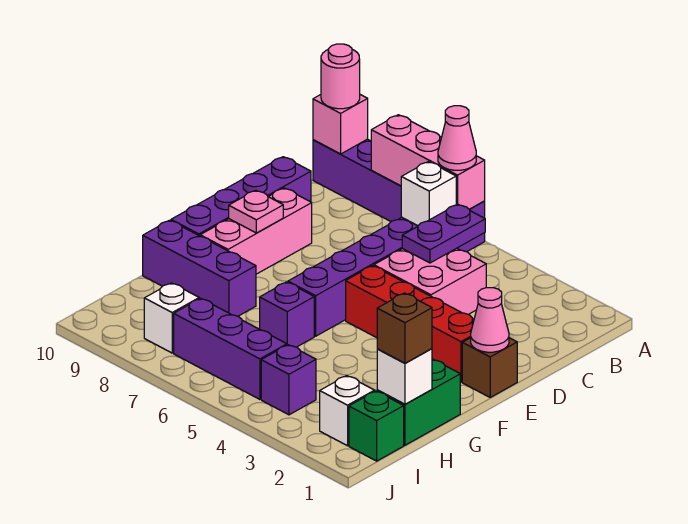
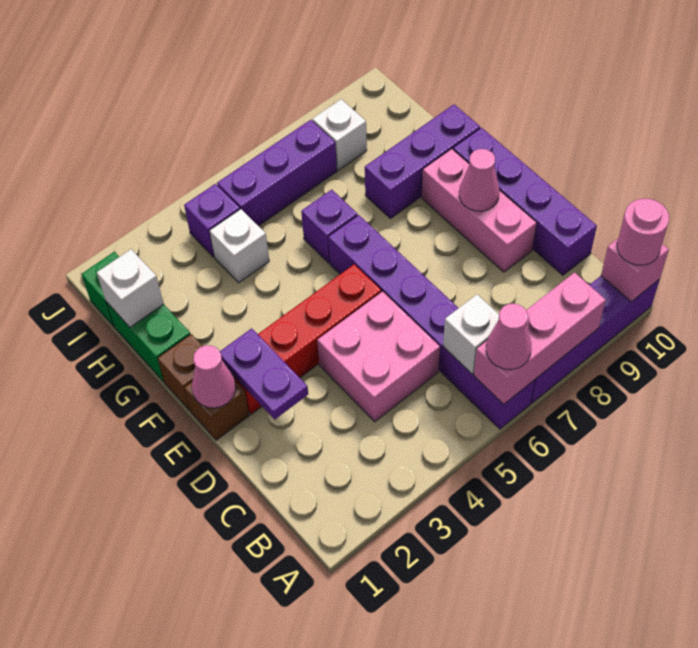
purple 1x2 plate [402,204,485,263] -> purple 1x2 plate moved to [220,328,308,419]
pink 1x1 plate [229,190,283,233] -> pink 1x1 cone [459,149,499,211]
brown 1x1 brick [377,293,432,363] -> brown 1x1 brick moved to [158,334,203,411]
white 1x1 brick [320,376,375,446] -> white 1x1 brick moved to [209,209,269,283]

